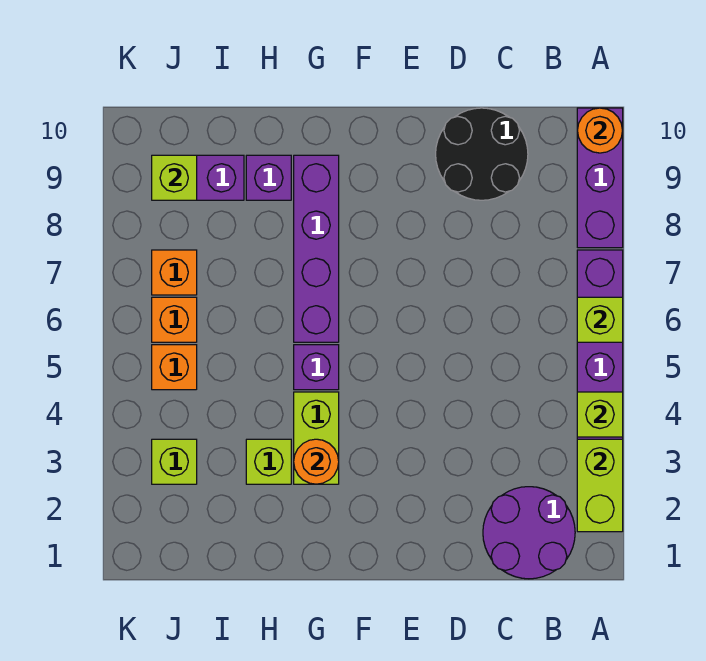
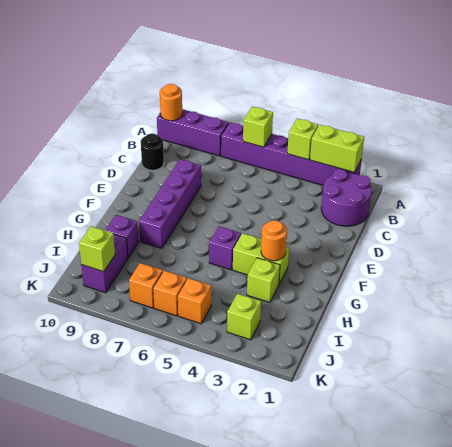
black 2x2 round brick [436,108,528,200] -> black 1x1 round brick [141,133,164,170]
purple 1x4 brick [294,155,339,342] -> purple 1x4 brick turned to [139,159,201,248]

